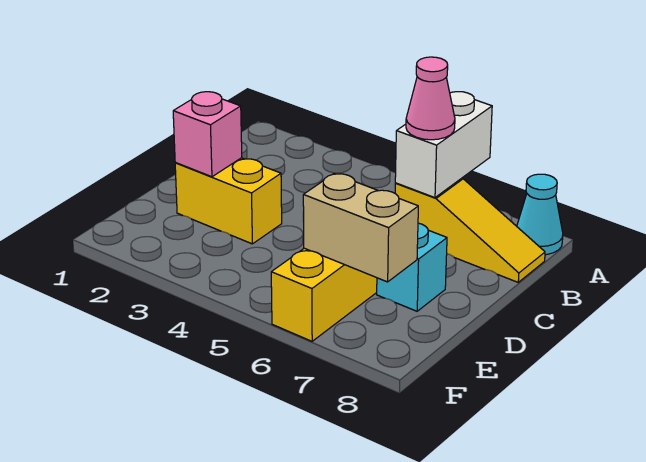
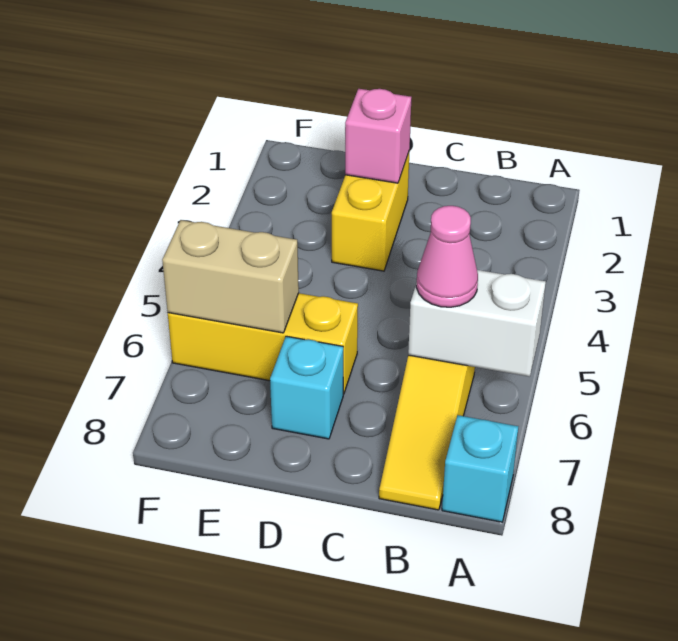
cyan 1x1 cone [517,174,563,255] -> cyan 1x1 brick [442,415,518,522]
tan 1x2 brick [303,174,418,282] -> tan 1x2 brick turned to [162,220,299,333]

